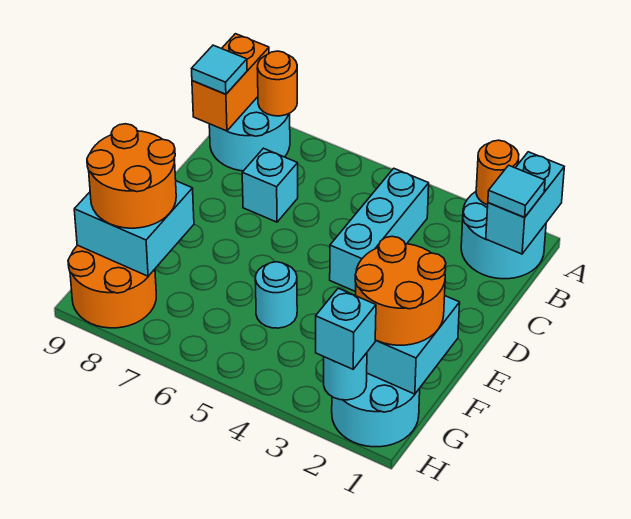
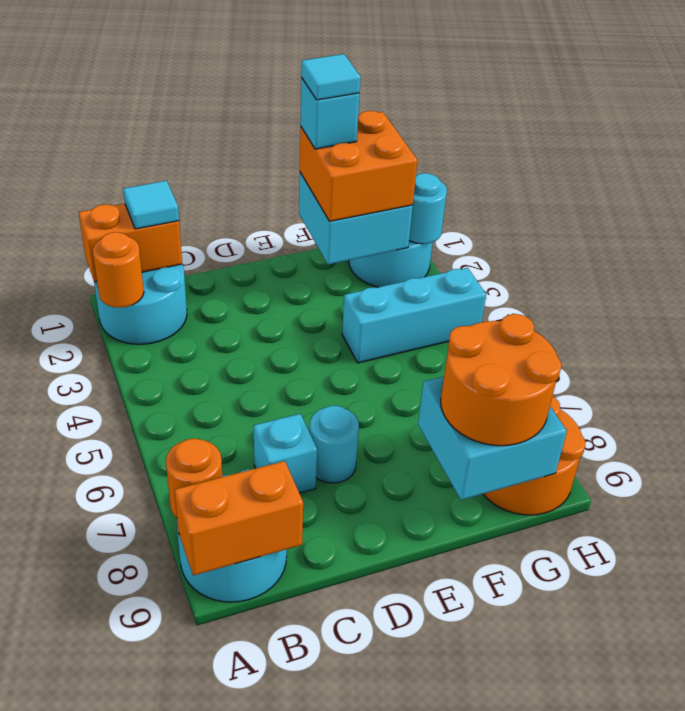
cyan 1x2 brick [486,152,564,254] -> orange 1x2 brick [79,204,182,282]
cyan 1x3 brick [330,168,429,292] -> cyan 1x3 brick moved to [342,268,486,363]
cyan 1x1 tile [192,45,247,94] -> cyan 1x1 tile moved to [301,54,361,100]
orange 2x2 round brick [355,236,446,345] -> orange 2x2 brick [300,111,417,221]
cyan 1x1 round brick [255,262,297,328] -> cyan 1x1 round brick moved to [309,406,359,483]
cyan 1x1 brick [316,288,376,369] -> cyan 1x1 brick moved to [300,78,359,149]

